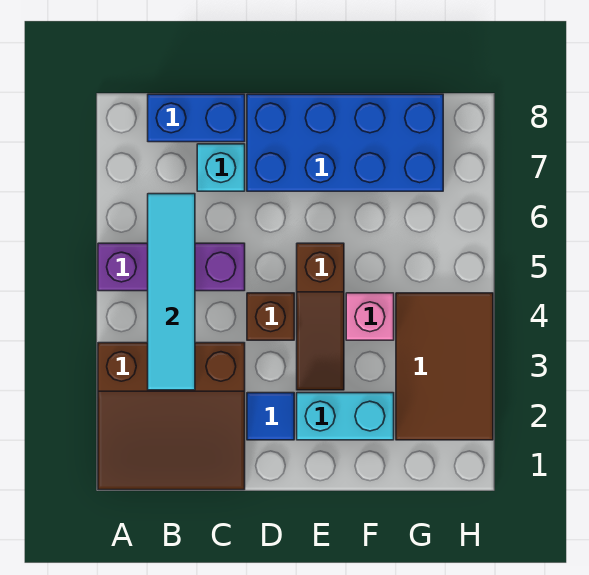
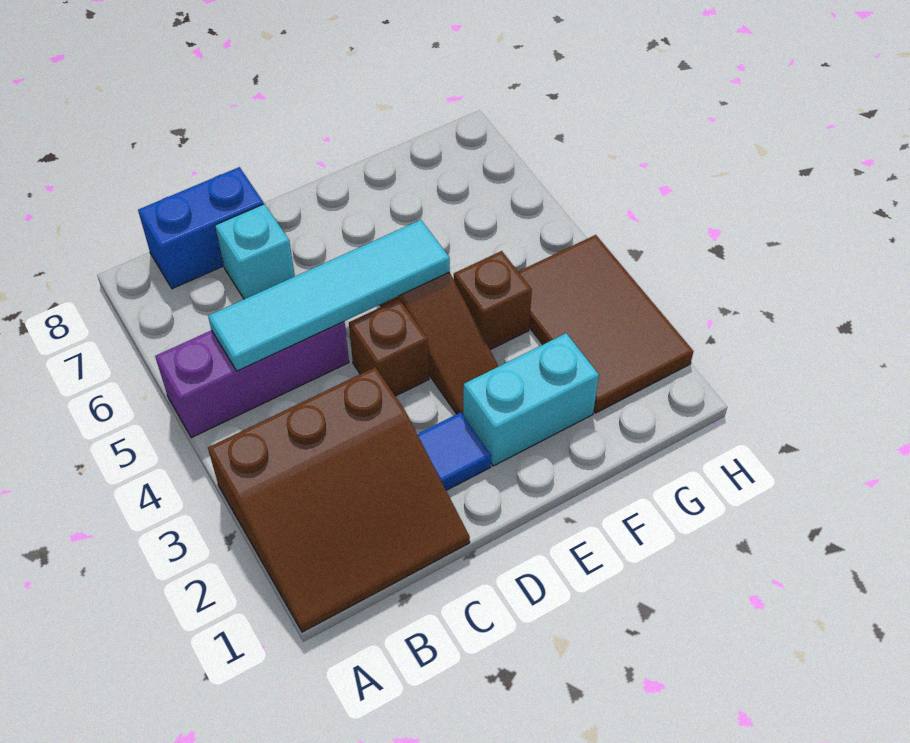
cyan 1x4 tile [148,194,195,390] -> cyan 1x4 tile turned to [208,220,450,371]
blue 2x4 brick [247,94,443,191] -> none
pink 1x1 brick [346,293,394,340] -> brown 1x1 brick [454,251,532,350]

